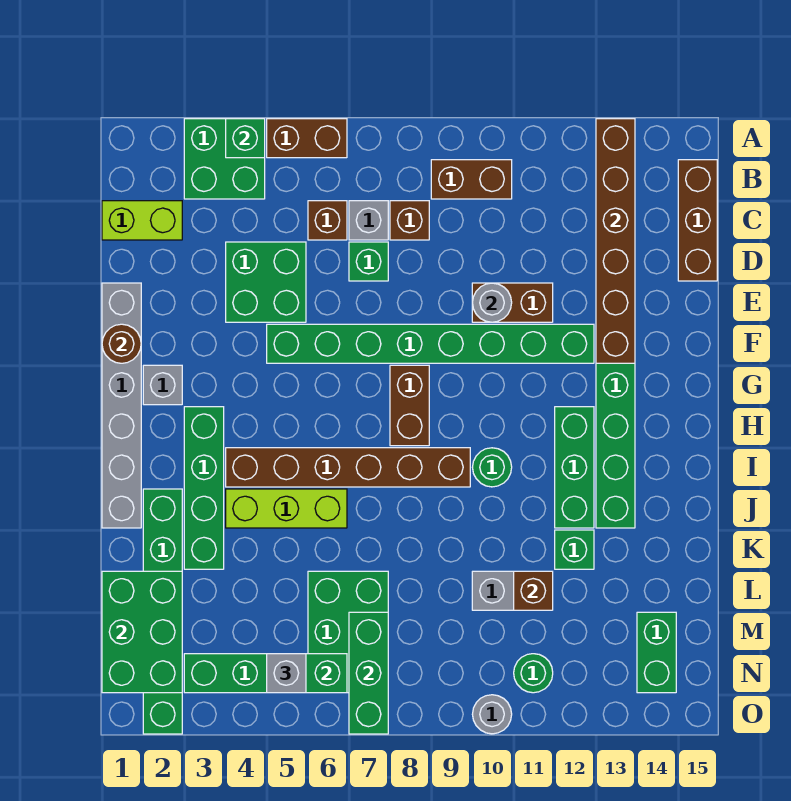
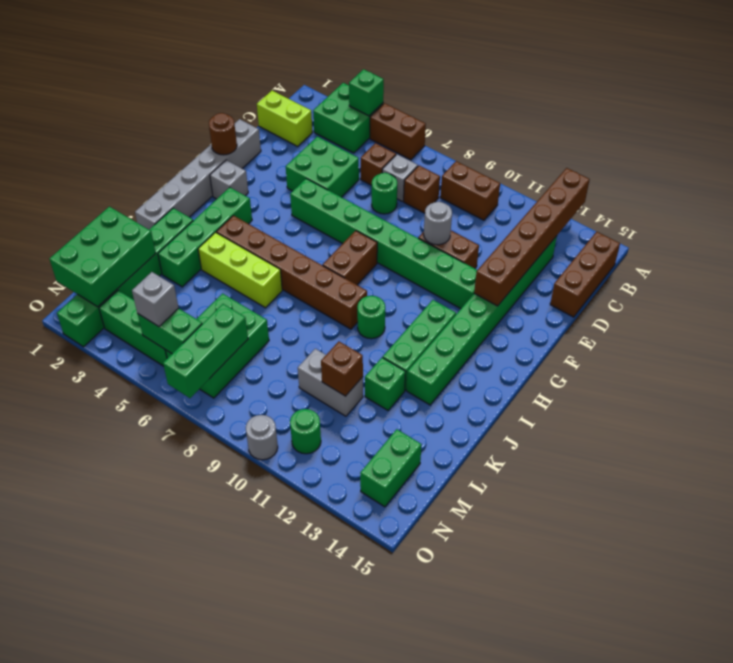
green 1x1 brick [349,242,388,281] -> green 1x1 round brick [372,173,397,214]

